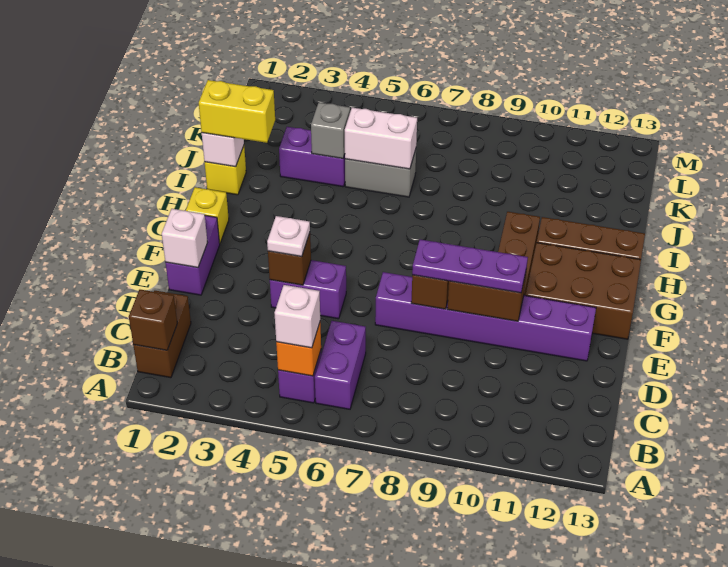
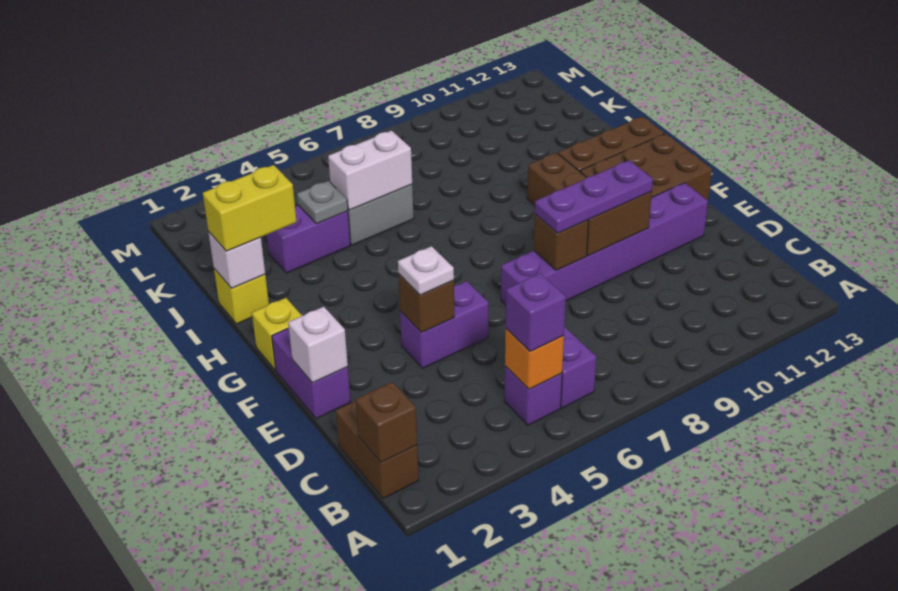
white 1x1 brick [275,285,320,348] -> purple 1x1 brick [506,273,566,351]
grey 1x1 brick [311,102,350,158] -> grey 1x1 plate [297,181,348,224]

